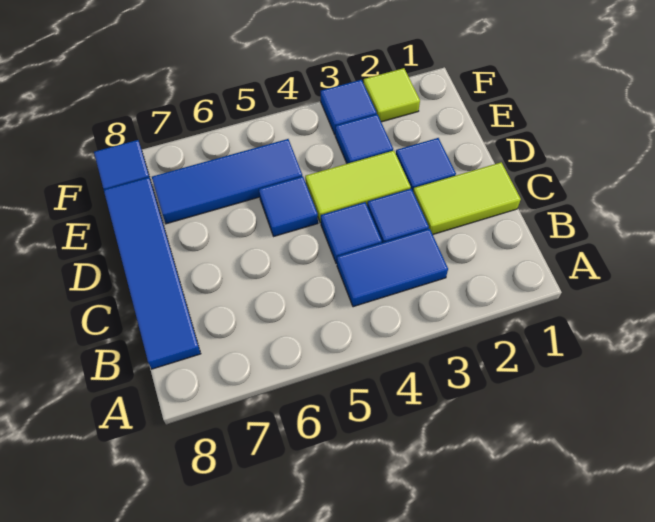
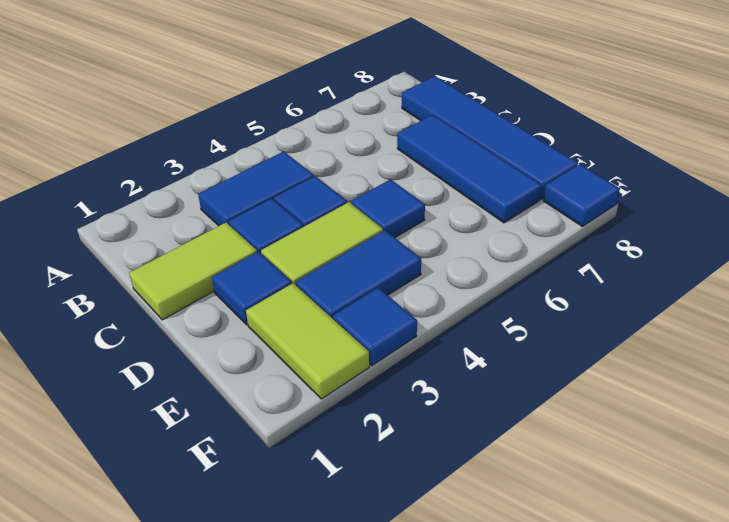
blue 1x1 tile [335,114,393,164] -> blue 1x2 tile [296,230,421,318]
blue 1x3 tile [152,139,302,224] -> blue 1x3 tile turned to [397,115,542,223]
lime 1x1 tile [363,68,420,122] -> lime 1x2 tile [246,283,369,399]

